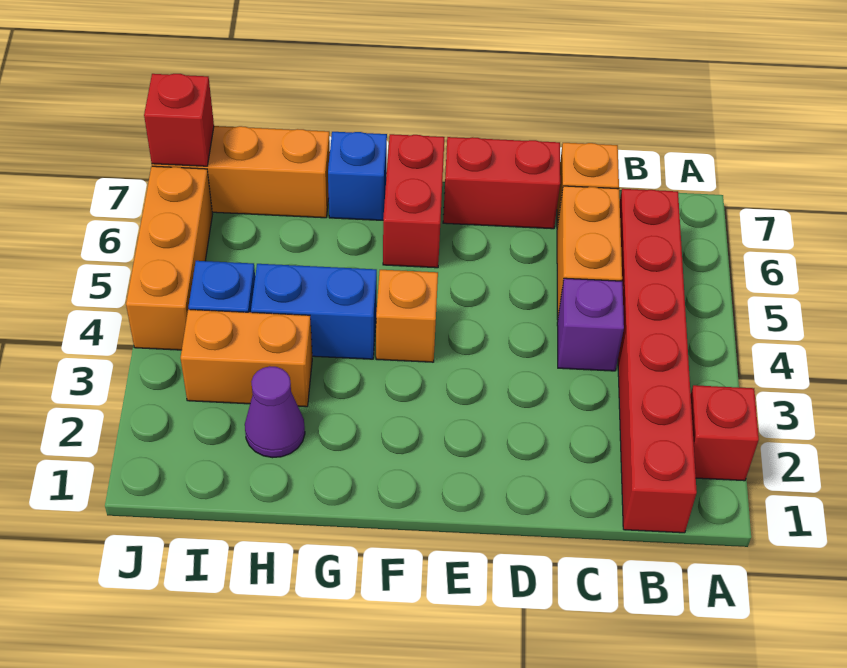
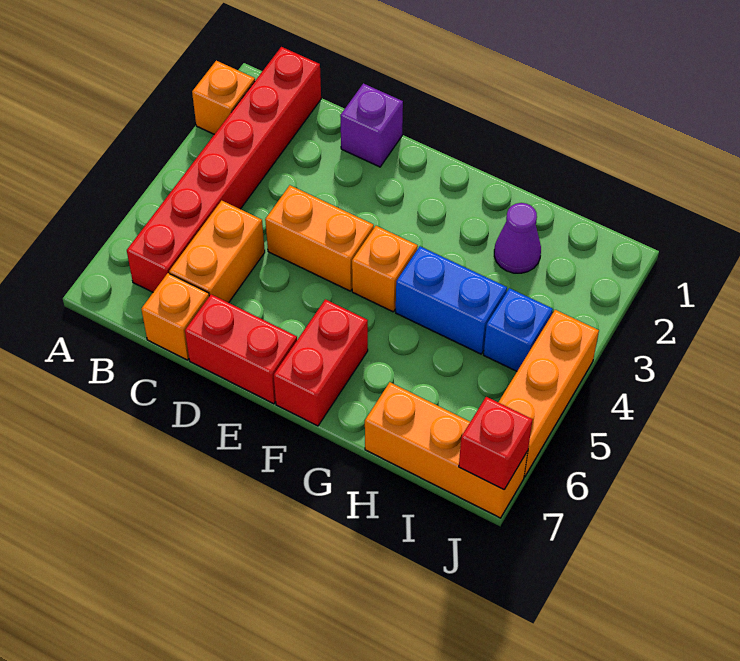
red 1x1 brick [691,385,759,481] -> orange 1x1 brick [192,61,255,134]
purple 1x1 brick [557,278,624,371] -> purple 1x1 brick moved to [340,83,403,167]
blue 1x1 brick [328,132,387,220] -> none
orange 1x2 brick [181,309,312,407] -> orange 1x2 brick moved to [265,185,374,291]

